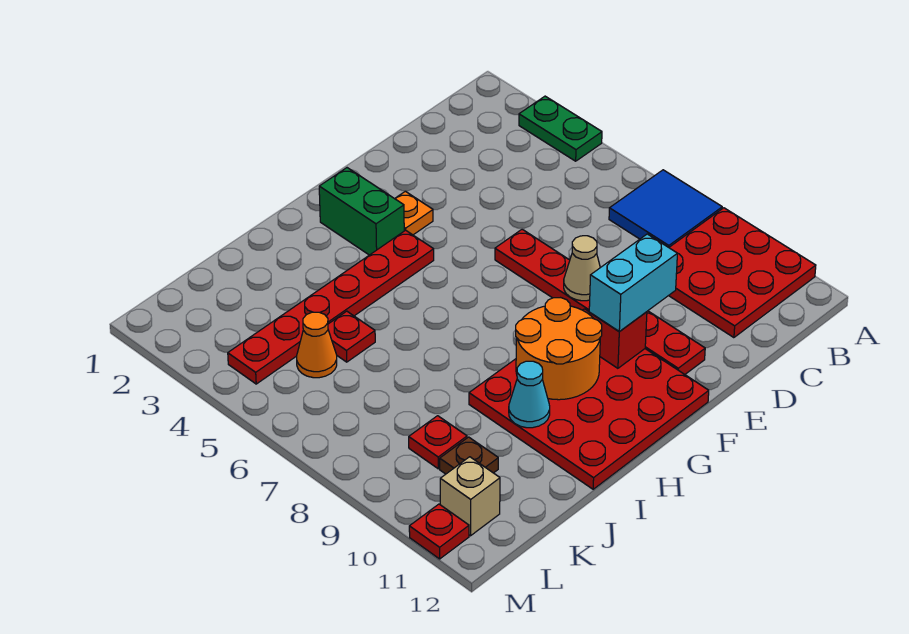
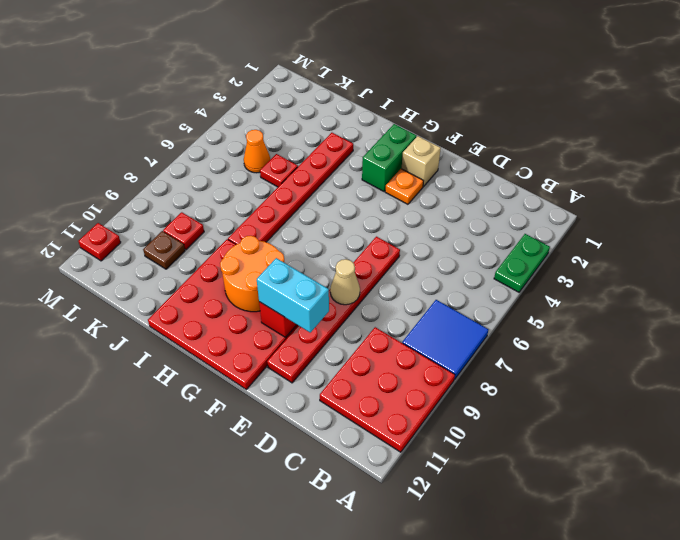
red 1x6 plate [228,230,434,384] -> red 1x6 plate turned to [228,133,353,245]
cyan 1x1 cone [509,361,550,428] -> none
tan 1x1 brick [440,457,500,536] -> tan 1x1 brick moved to [402,136,441,187]

